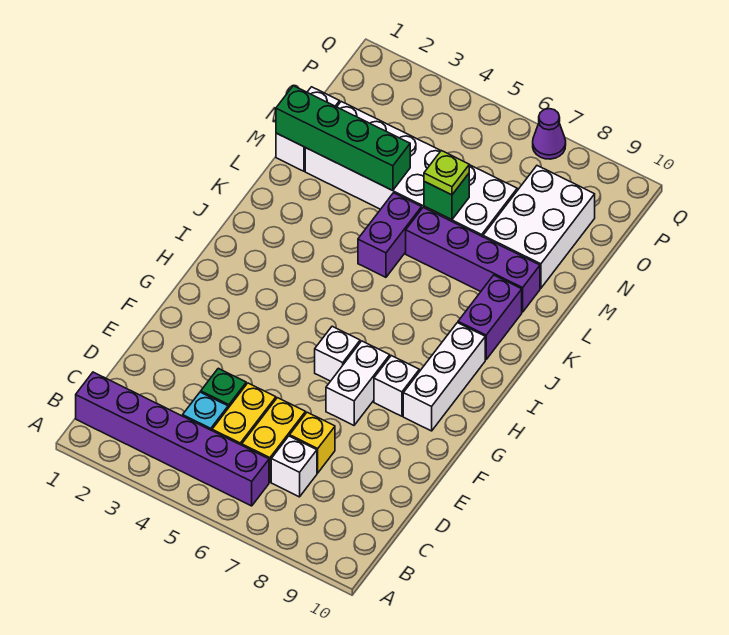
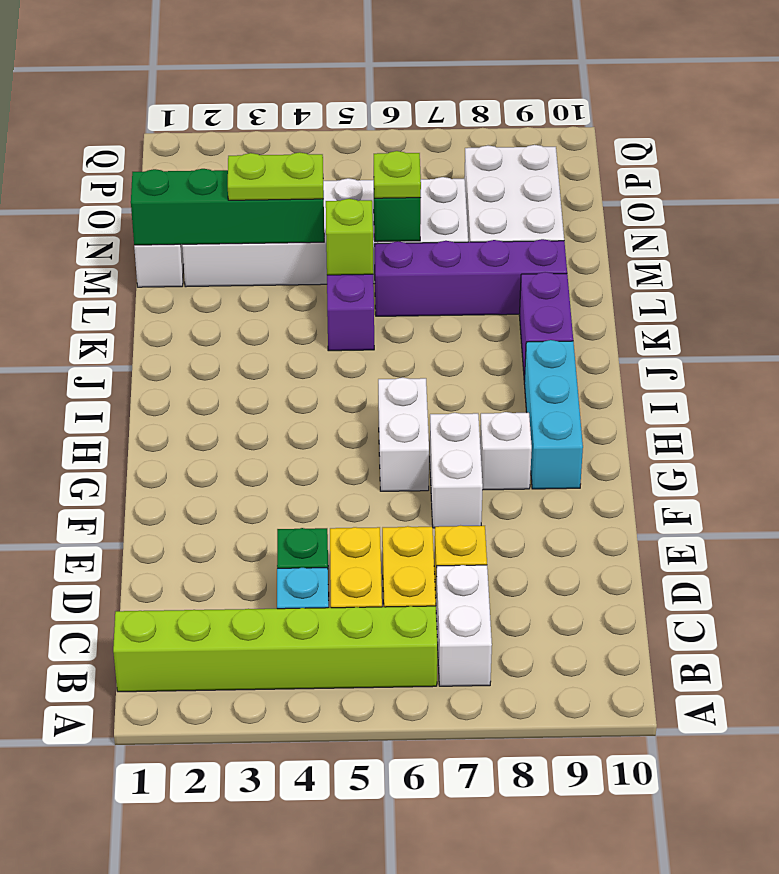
purple 1x6 brick [76,372,269,506] -> lime 1x6 brick [113,606,437,692]
white 1x1 brick [271,436,317,497] -> white 1x2 brick [436,565,492,686]
white 1x1 brick [315,326,360,381] -> white 1x2 brick [378,377,429,491]
white 1x3 brick [403,323,485,431] -> cyan 1x3 brick [524,340,583,489]
none -> lime 1x1 brick [326,199,373,275]
none -> lime 1x2 plate [228,152,323,200]
purple 1x1 cone [533,109,566,159] -> none

